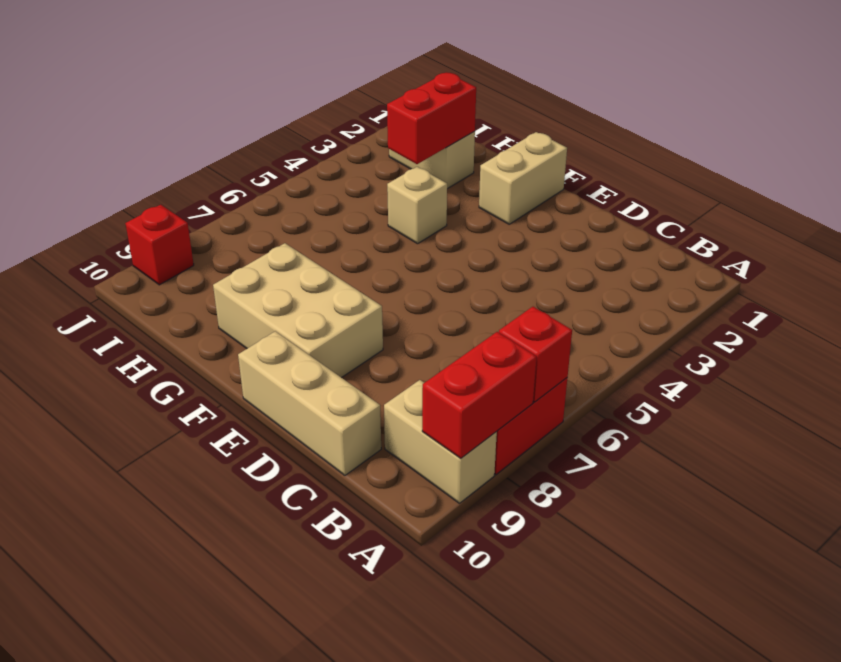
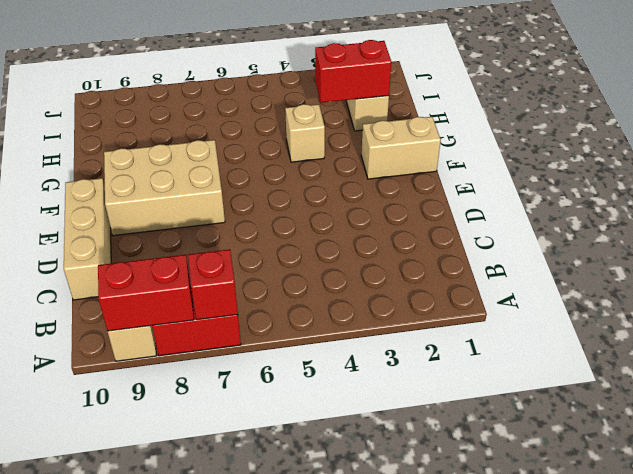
tan 2x3 brick [213,243,383,378] -> tan 2x3 brick turned to [104,140,225,236]
red 1x1 brick [125,205,194,285] -> none

